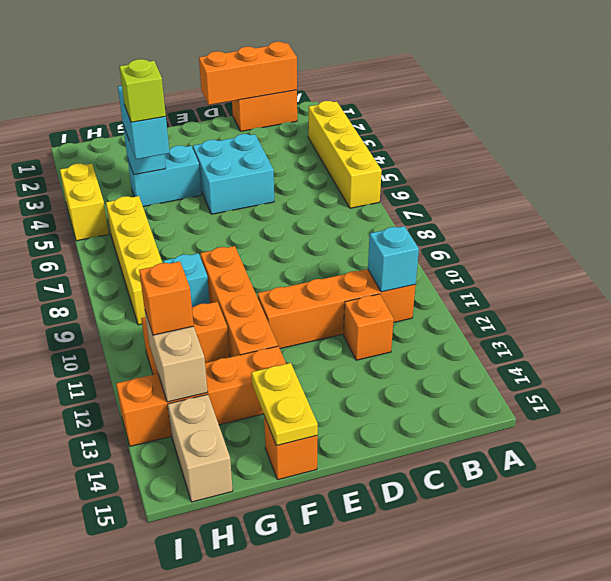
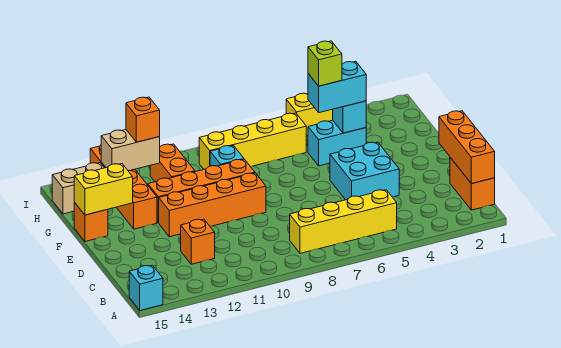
yellow 1x4 brick [308,101,382,208] -> yellow 1x4 brick moved to [290,190,397,253]
orange 1x4 brick [257,269,415,349] -> orange 1x4 brick turned to [159,173,266,237]
cyan 1x1 brick [368,226,419,292] -> cyan 1x1 brick moved to [129,265,163,310]
cyan 1x2 brick [128,146,201,207] -> cyan 1x2 brick turned to [308,120,366,166]
yellow 1x2 plate [251,363,318,446] -> yellow 1x2 brick [74,164,133,215]

